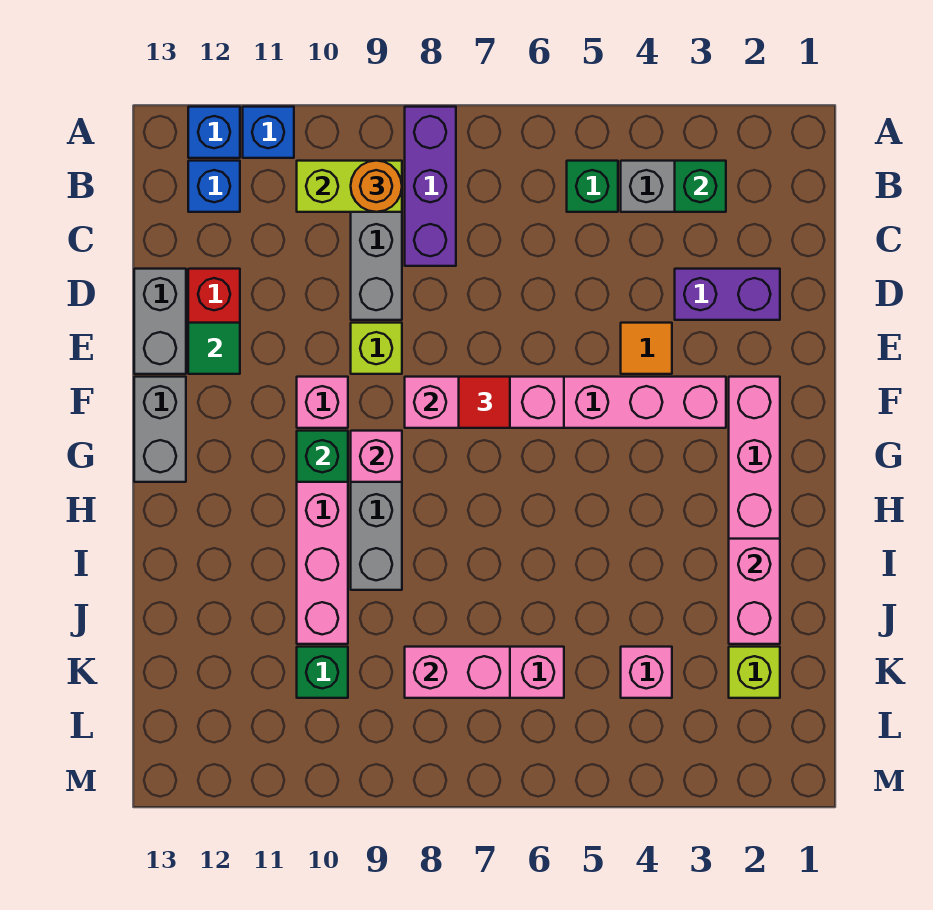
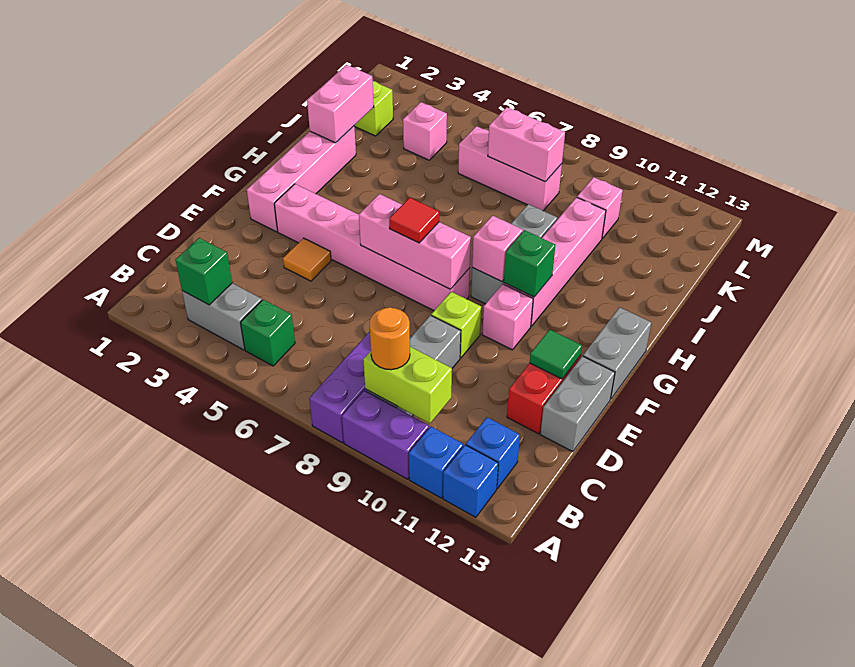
purple 1x2 brick [675,269,780,320] -> purple 1x2 brick moved to [342,391,429,479]
green 1x1 brick [297,647,348,698] -> pink 1x1 brick [577,177,623,239]

